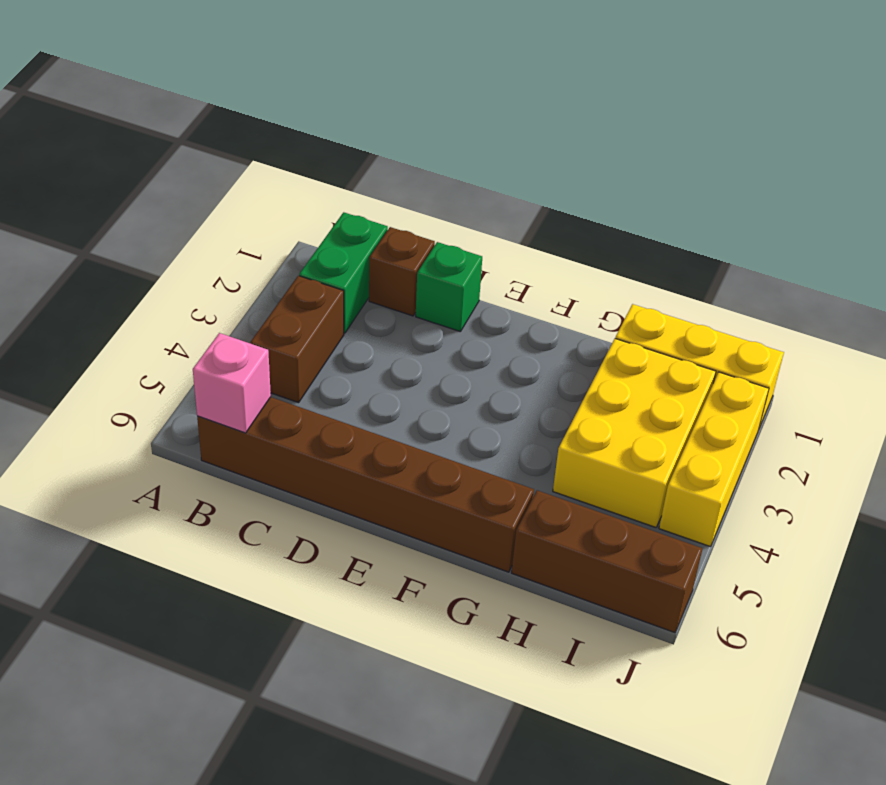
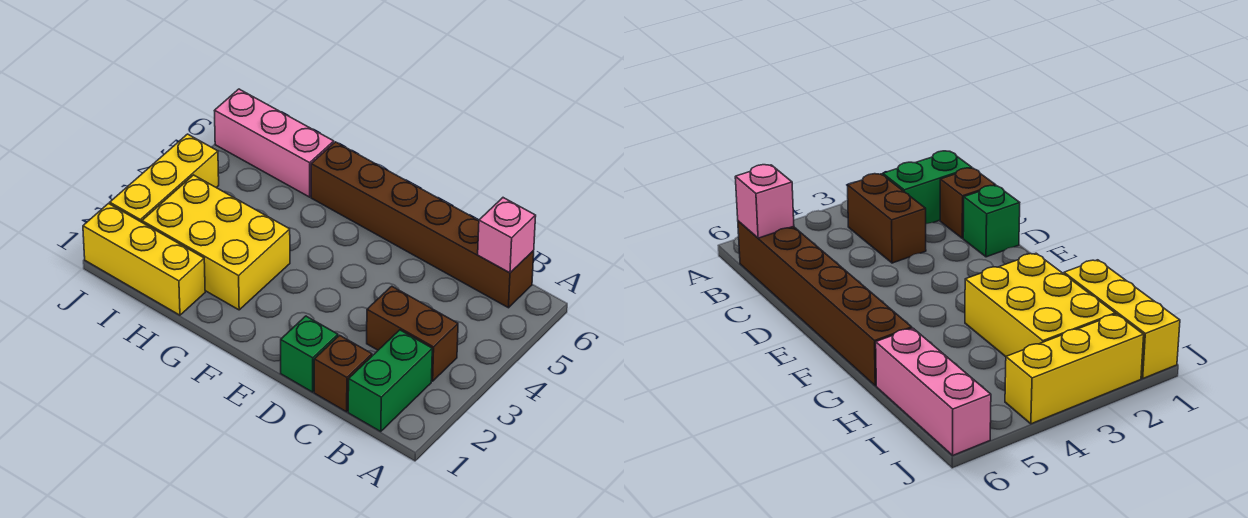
brown 1x2 brick [250,276,344,403] -> brown 1x2 brick turned to [367,286,458,381]
yellow 2x3 brick [553,339,716,527] -> yellow 2x3 brick turned to [142,175,290,310]
brown 1x3 brick [512,490,703,633] -> pink 1x3 brick [214,89,334,197]

